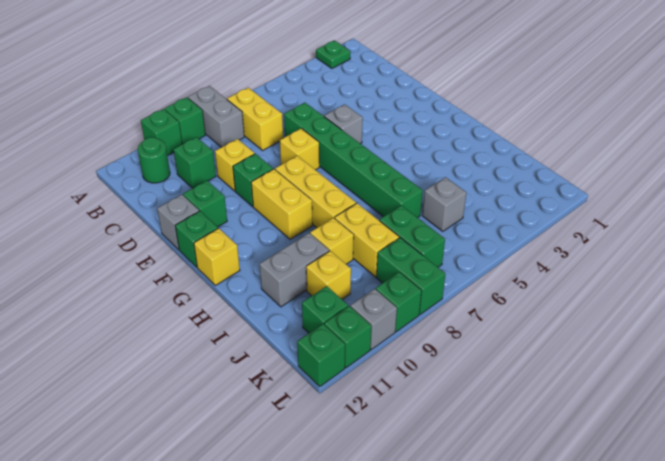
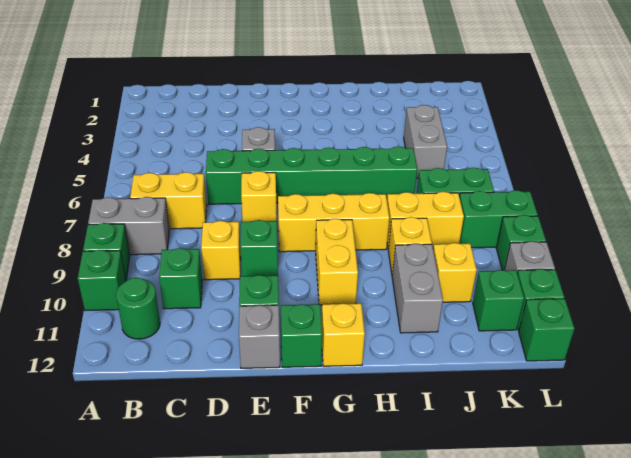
green 1x1 plate [316,40,350,68] -> none
yellow 1x2 brick [251,169,313,239] -> yellow 1x2 brick turned to [316,219,358,305]
grey 1x1 brick [422,177,466,231] -> grey 1x2 brick [404,105,447,178]

